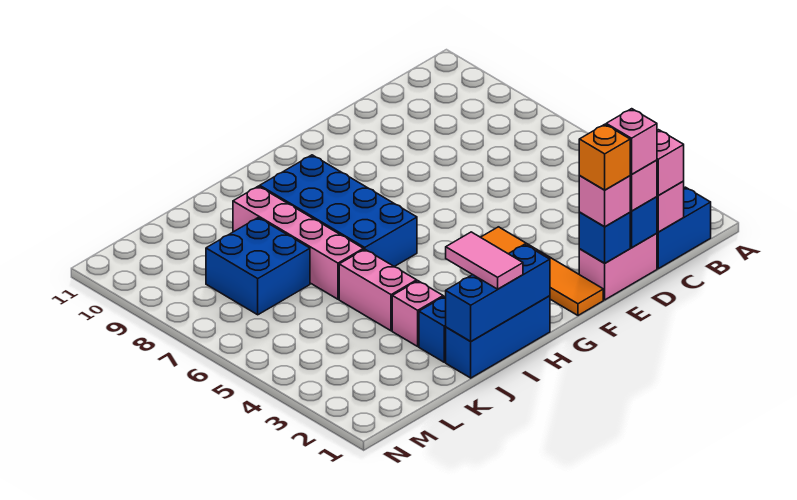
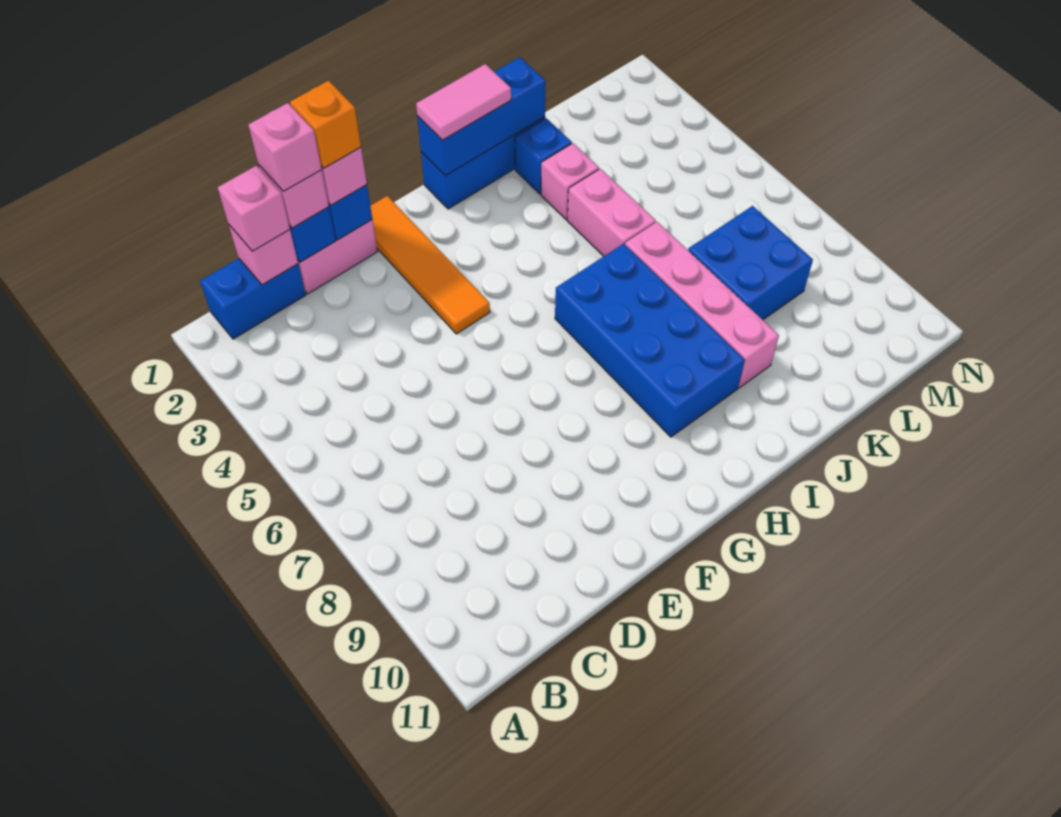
pink 1x2 tile [446,232,523,289] -> pink 1x2 tile turned to [416,64,511,140]

